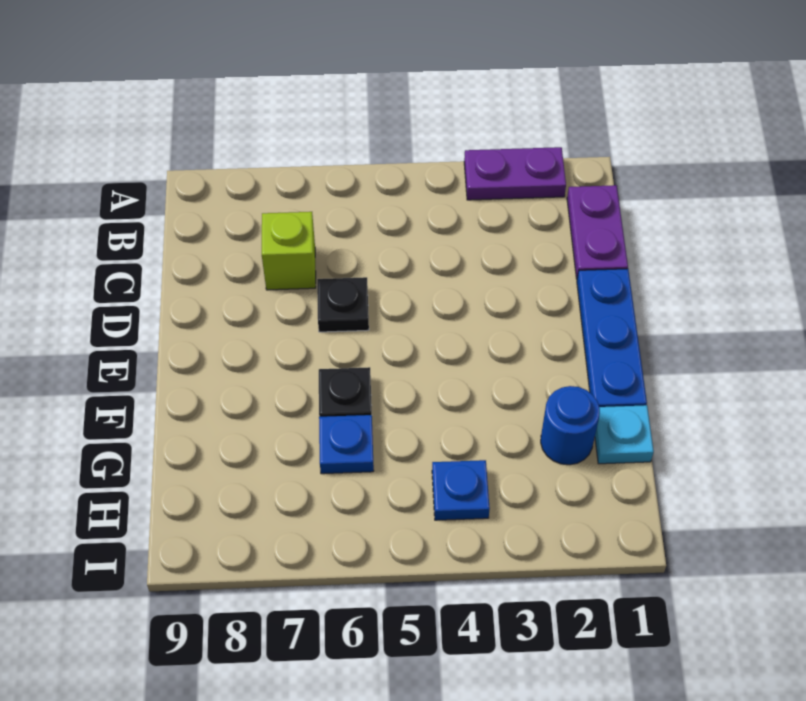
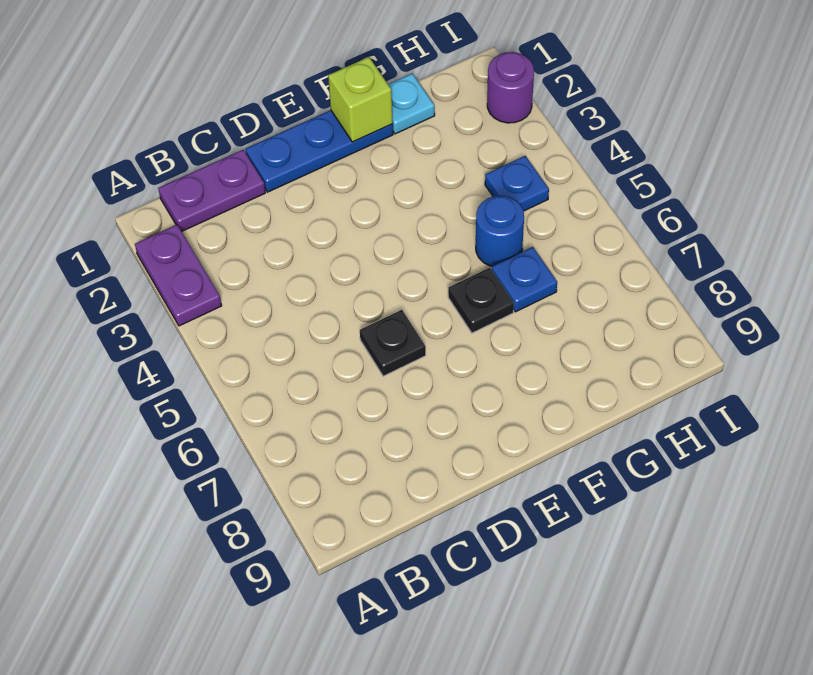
lime 1x1 brick [262,212,316,290] -> lime 1x1 brick moved to [328,57,393,142]
blue 1x1 round brick [541,386,600,465] -> blue 1x1 round brick moved to [476,196,524,266]
none -> purple 1x1 round brick [487,52,534,123]

